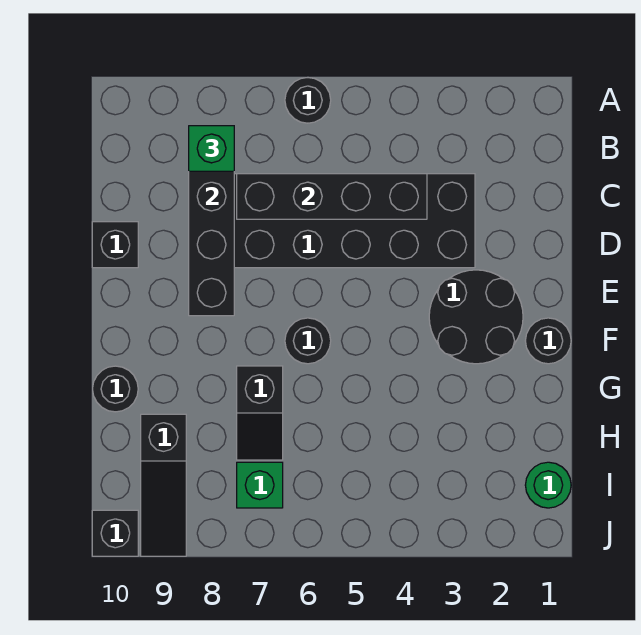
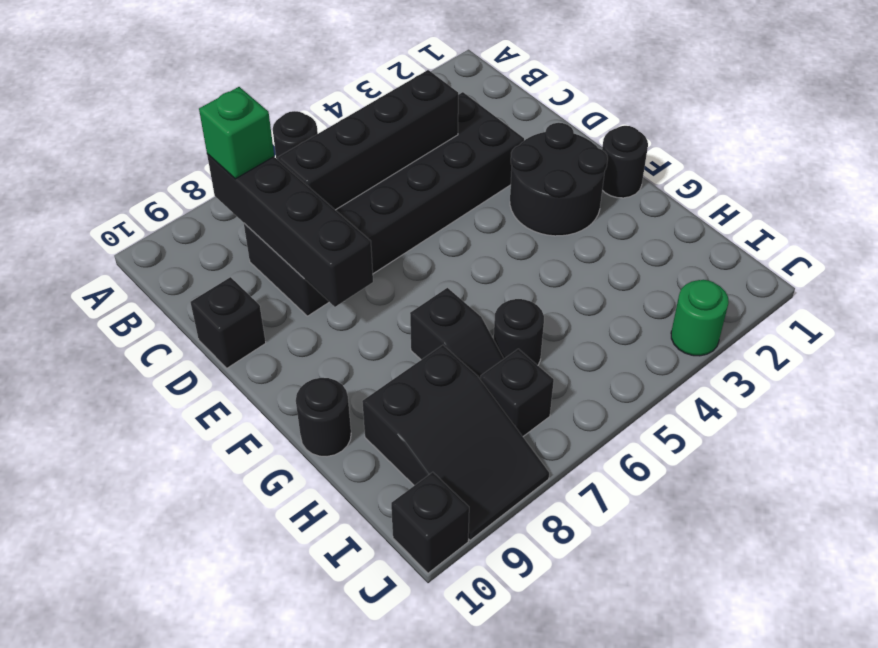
black 1x1 round brick [285,318,331,364] -> black 1x1 round brick moved to [494,299,544,365]
black 1x3 slope [141,414,186,556] -> black 2x3 slope [362,345,549,540]
green 1x1 round brick [525,462,571,508] -> green 1x1 round brick moved to [671,280,729,356]
green 1x1 brick [237,462,283,508] -> black 1x1 brick [481,349,554,436]

